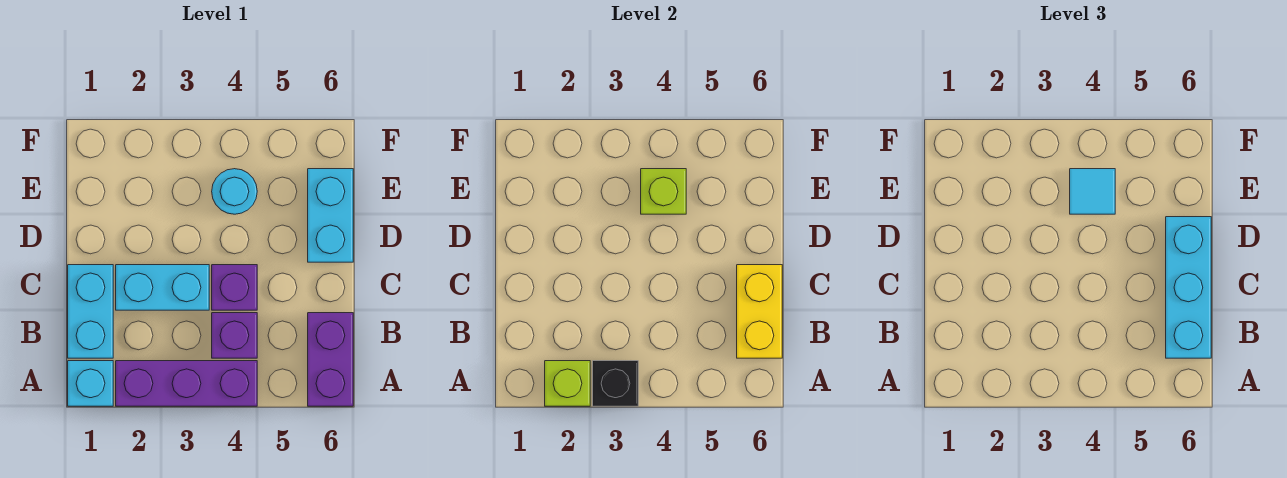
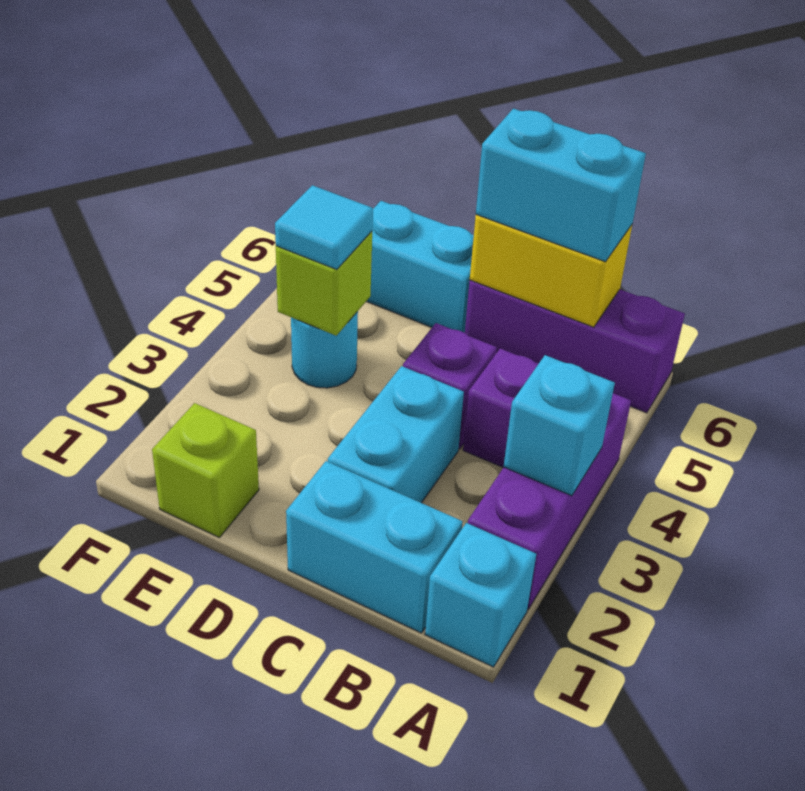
lime 1x1 brick [545,361,590,406] -> lime 1x1 brick moved to [152,403,259,538]
black 1x1 brick [593,361,638,406] -> cyan 1x1 brick [504,355,615,496]
purple 1x2 brick [308,313,353,406] -> purple 1x3 brick [465,280,685,413]
cyan 1x3 brick [1166,217,1211,358] -> cyan 1x2 brick [476,108,646,262]

